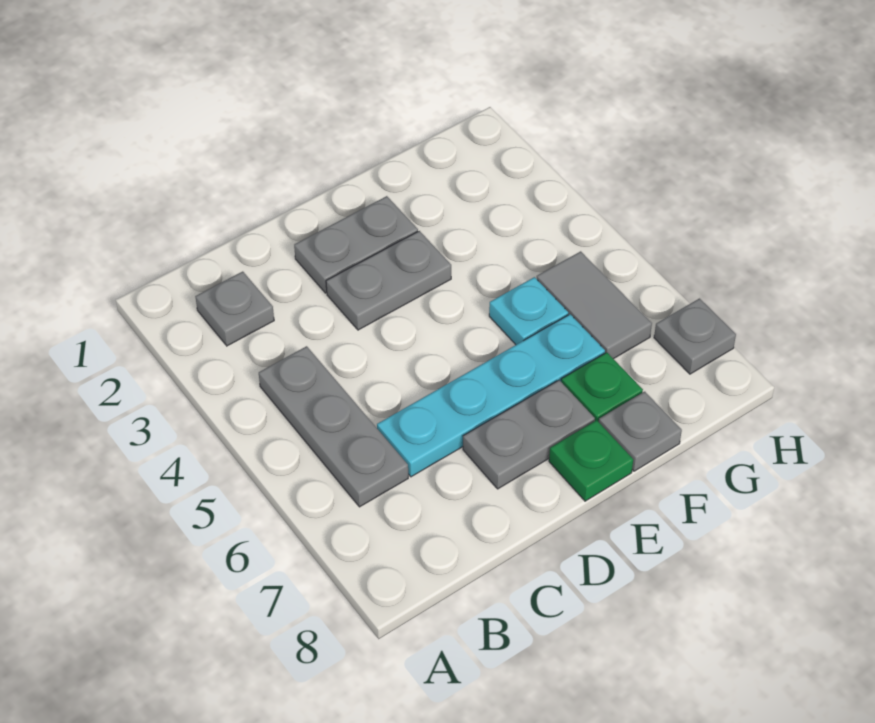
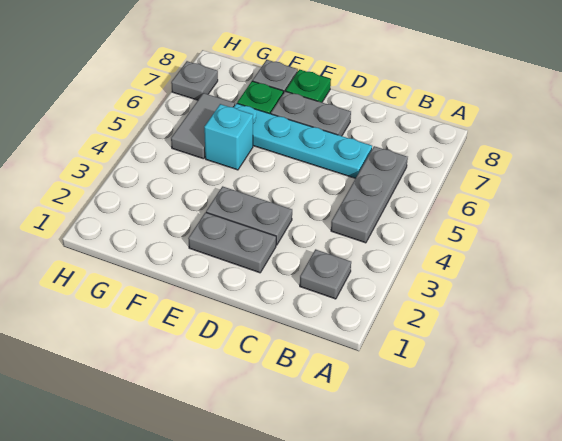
cyan 1x1 plate [489,277,568,345] -> cyan 1x1 brick [204,104,253,170]

